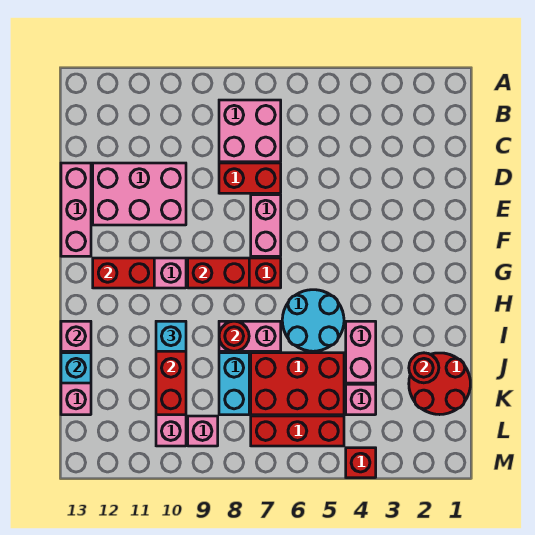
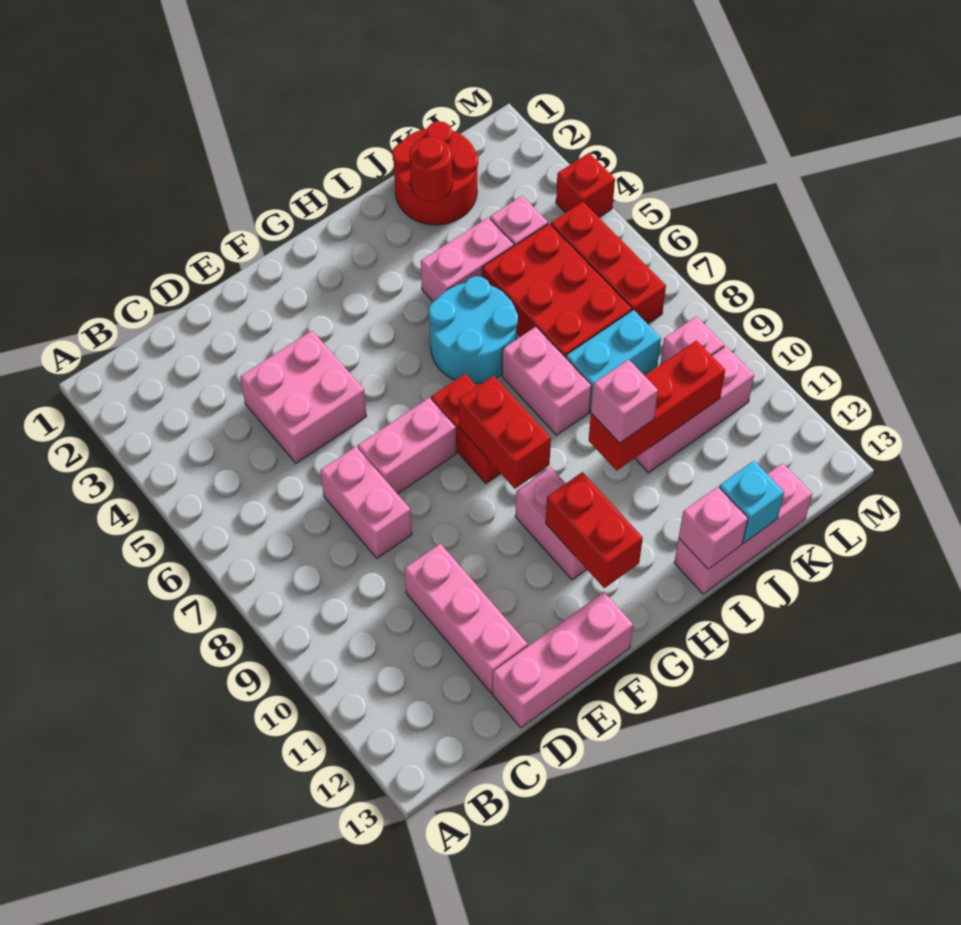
pink 2x2 brick [219,100,281,162] -> pink 2x2 brick moved to [240,331,367,463]
red 1x2 brick [219,163,281,193] -> pink 1x2 brick [320,447,412,558]
pink 2x3 brick [93,163,186,225] -> pink 1x3 brick [404,544,528,693]
red 1x1 round brick [219,321,249,351] -> none
cyan 1x1 brick [156,321,186,351] -> pink 1x1 brick [591,360,658,443]

